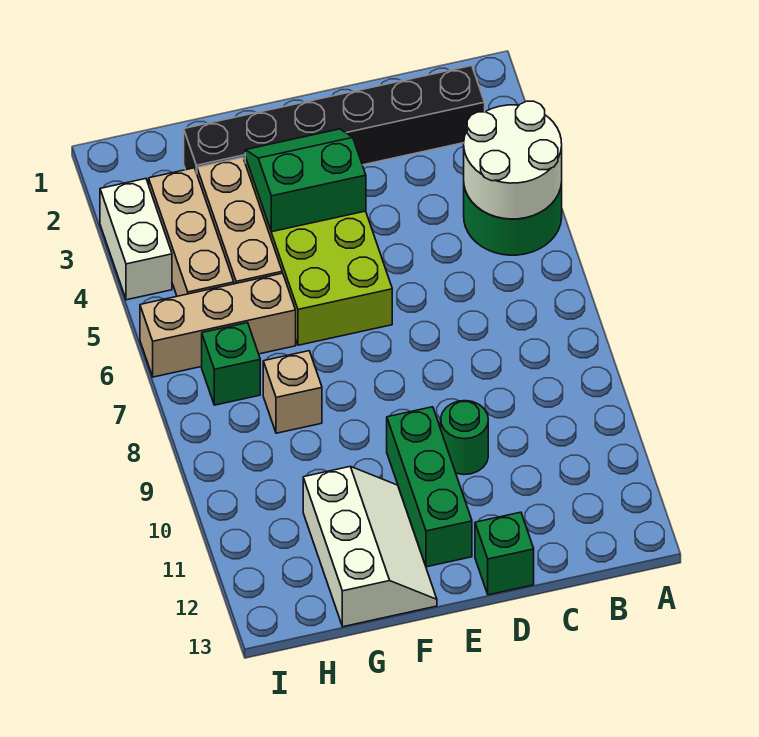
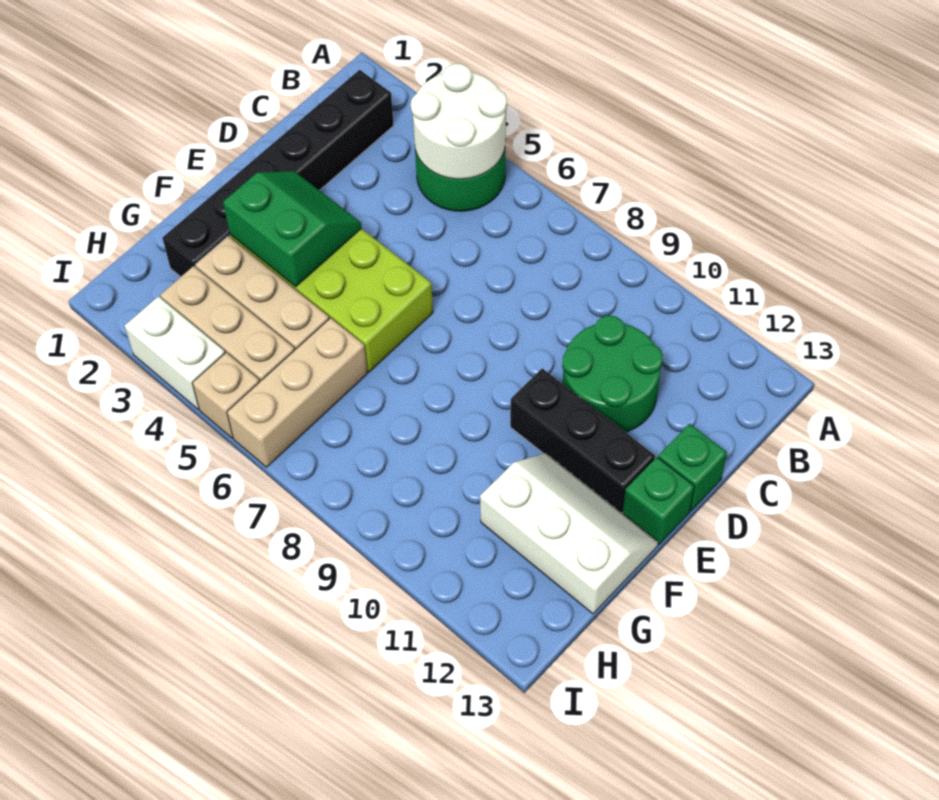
green 1x1 round brick [441,401,488,475] -> green 2x2 round brick [562,315,663,432]
green 2x2 slope [245,129,366,232] -> green 2x2 slope turned to [223,171,361,287]
green 1x3 brick [387,407,472,567] -> black 1x3 brick [510,368,655,513]
tan 1x1 brick [263,351,322,433] -> tan 1x1 brick moved to [192,352,260,438]
green 1x1 brick [202,323,260,405] -> green 1x1 brick moved to [623,457,694,544]

